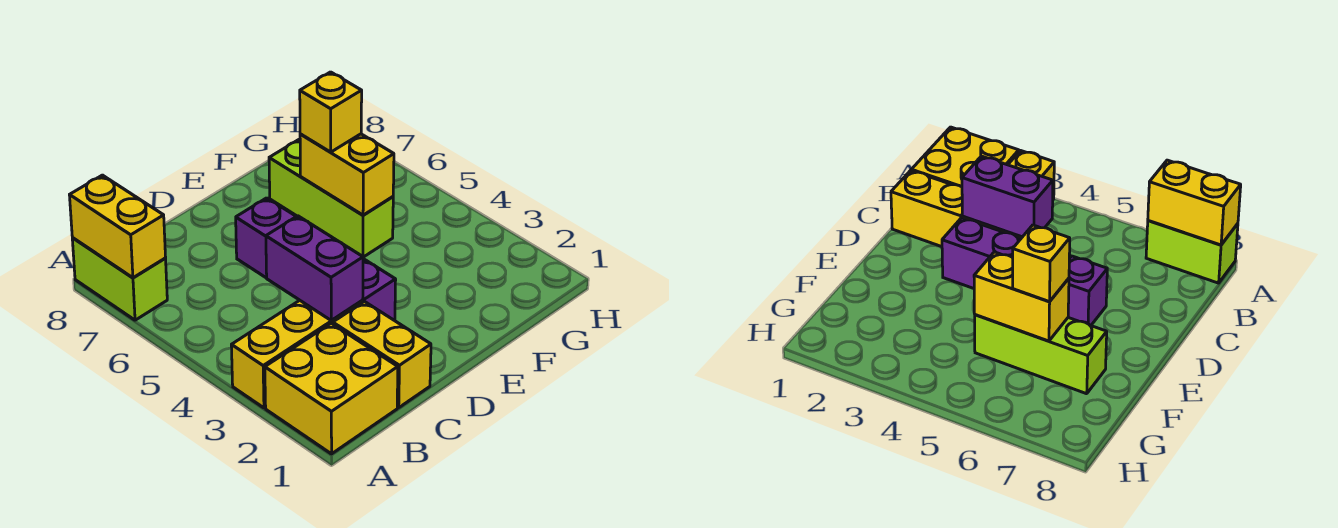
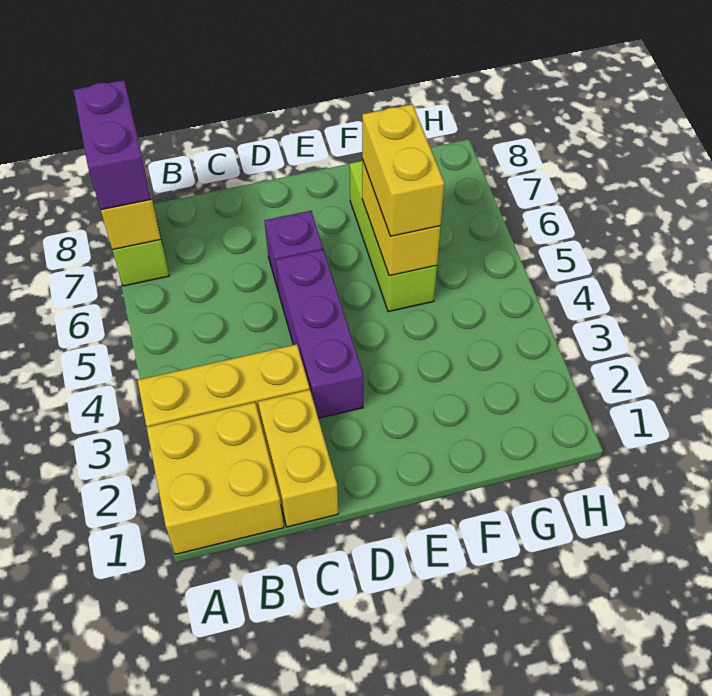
purple 1x2 brick [266,216,363,320] -> purple 1x2 brick moved to [74,80,151,210]
yellow 1x1 brick [300,72,362,152] -> yellow 1x2 brick [362,104,444,236]

